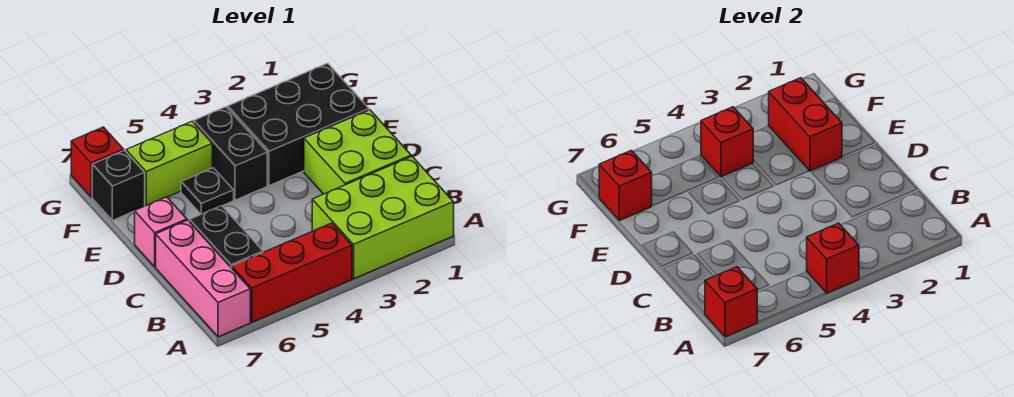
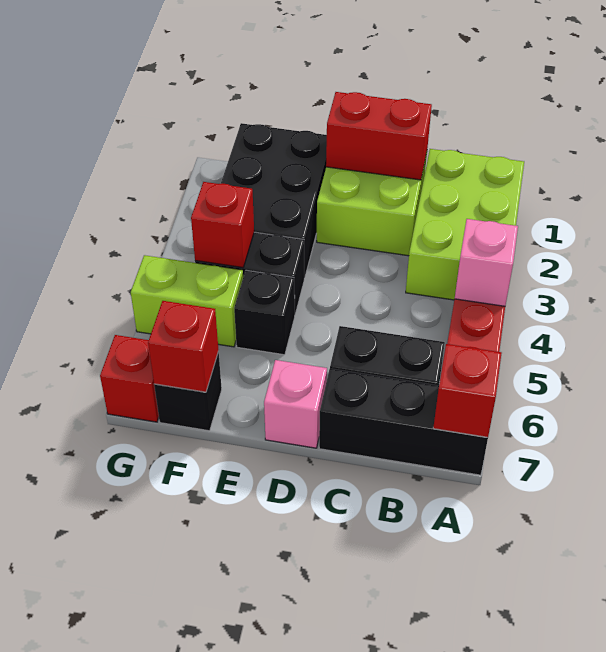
red 1x1 brick [807,223,859,293] -> pink 1x1 brick [455,219,518,306]
pink 1x3 brick [156,220,250,337] -> black 1x3 brick [319,369,488,475]
red 1x2 brick [769,78,842,171] -> red 1x2 brick moved to [326,92,432,180]
black 1x1 plate [181,168,234,214] -> black 1x1 brick [234,270,295,355]
lime 1x2 brick [126,121,212,205] -> lime 1x2 brick turned to [131,255,243,347]

